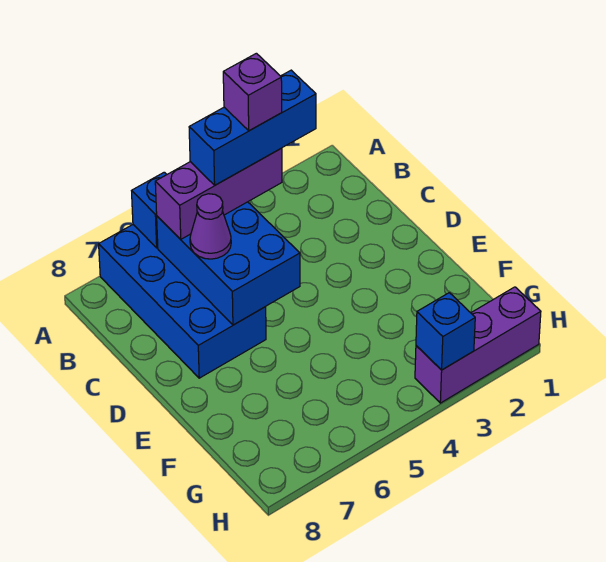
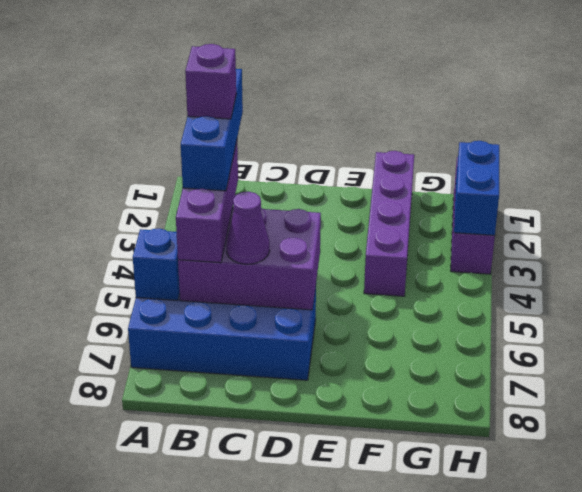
blue 2x3 brick [157,202,300,325] -> purple 2x3 brick [178,208,321,310]
none -> purple 1x4 brick [364,151,414,296]
blue 1x1 brick [416,293,475,370] -> blue 1x2 brick [454,141,499,235]

